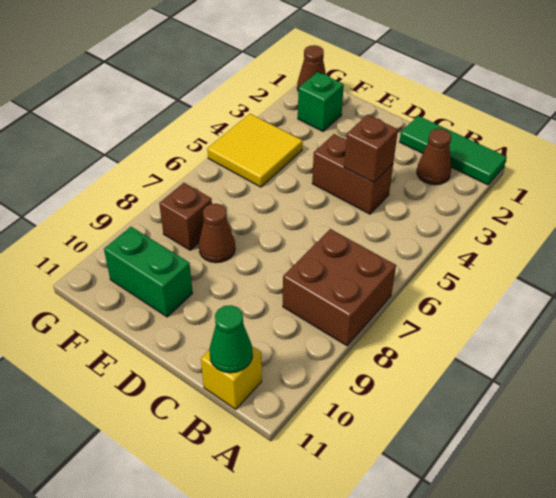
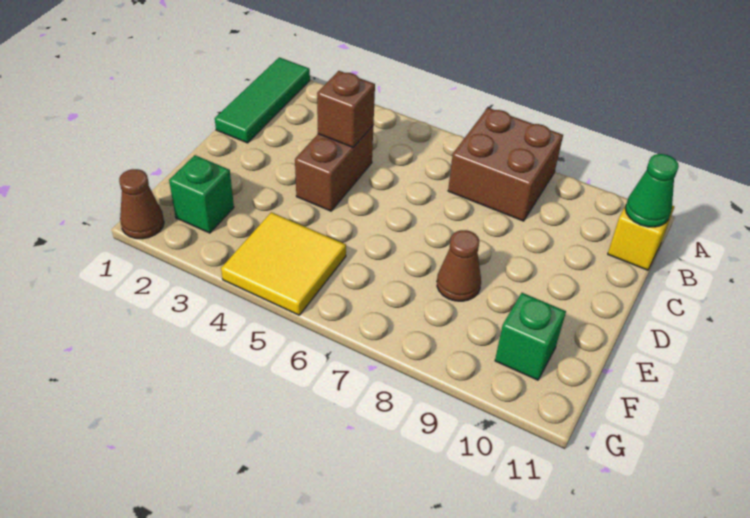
brown 1x1 cone [417,129,451,185] -> none
green 1x2 brick [104,227,193,317] -> green 1x1 brick [495,293,566,380]
brown 1x1 brick [159,183,212,250] -> none

